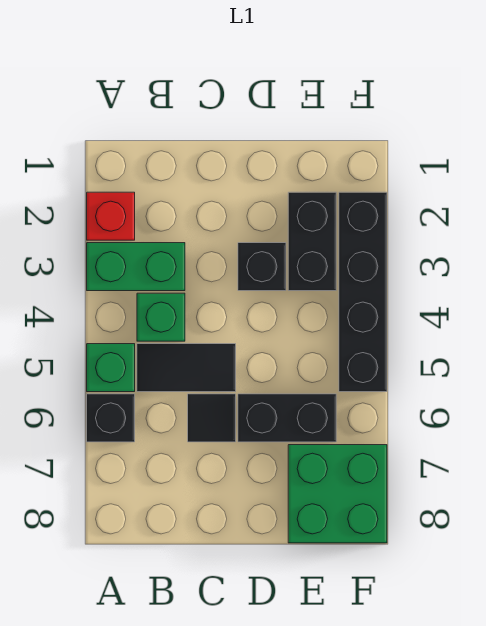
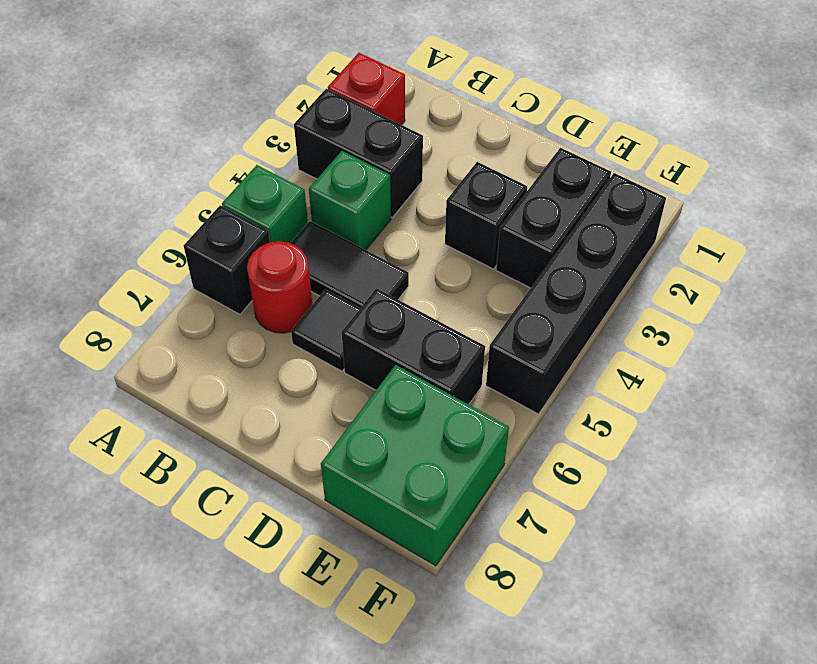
green 1x2 brick [87,243,185,291] -> black 1x2 brick [294,89,423,217]
none -> red 1x1 round brick [247,241,312,333]

